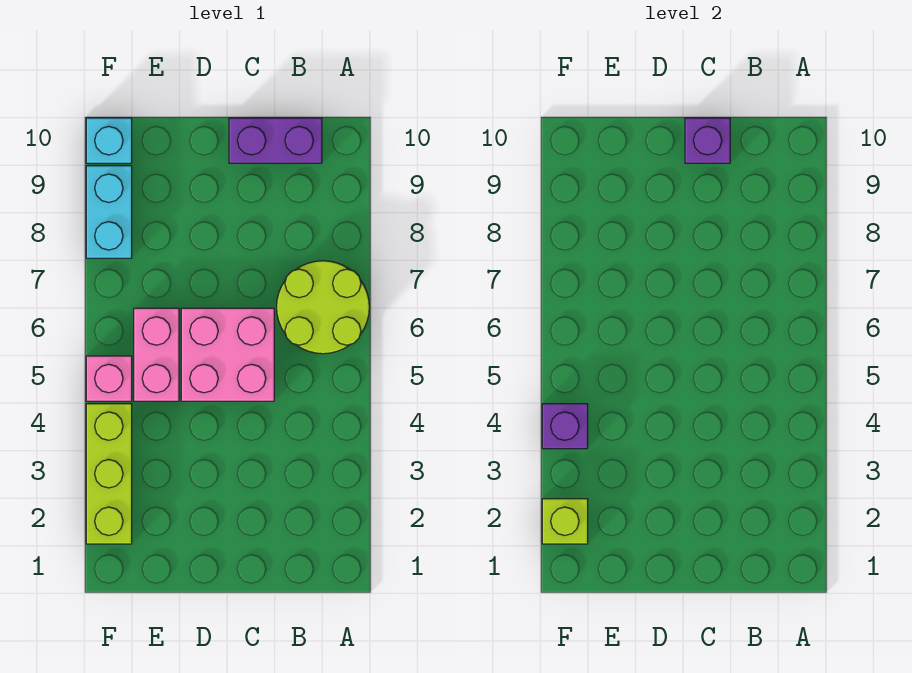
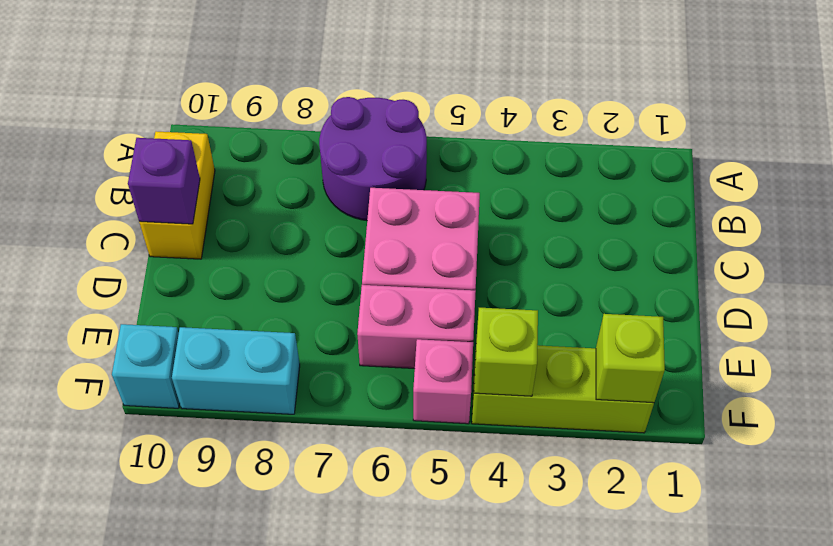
lime 2x2 round brick [277,261,369,354] -> purple 2x2 round brick [319,97,427,221]
purple 1x2 brick [229,118,322,163] -> yellow 1x2 brick [139,131,215,259]
purple 1x1 brick [542,404,588,449] -> lime 1x1 brick [474,308,538,396]

